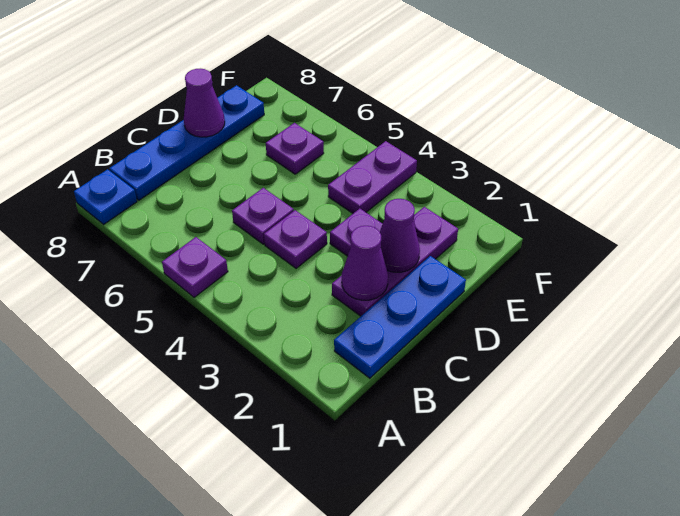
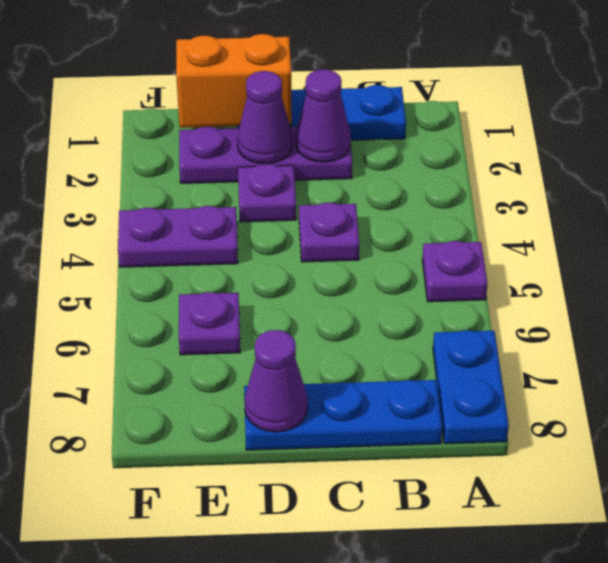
blue 1x1 plate [74,169,137,224] -> blue 1x2 plate [433,330,509,444]
blue 1x4 plate [109,85,264,200] -> blue 1x3 plate [244,380,442,450]
purple 1x1 plate [232,188,294,244] -> none
none -> orange 1x2 brick [176,34,292,128]

